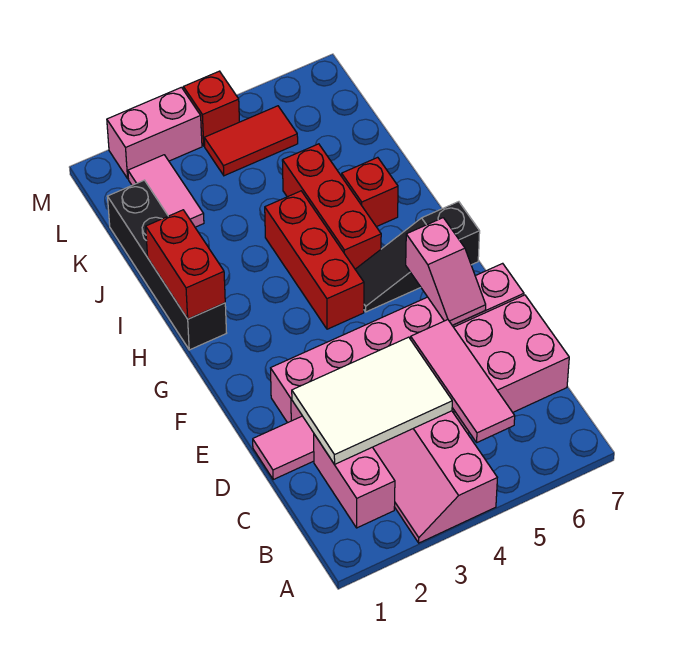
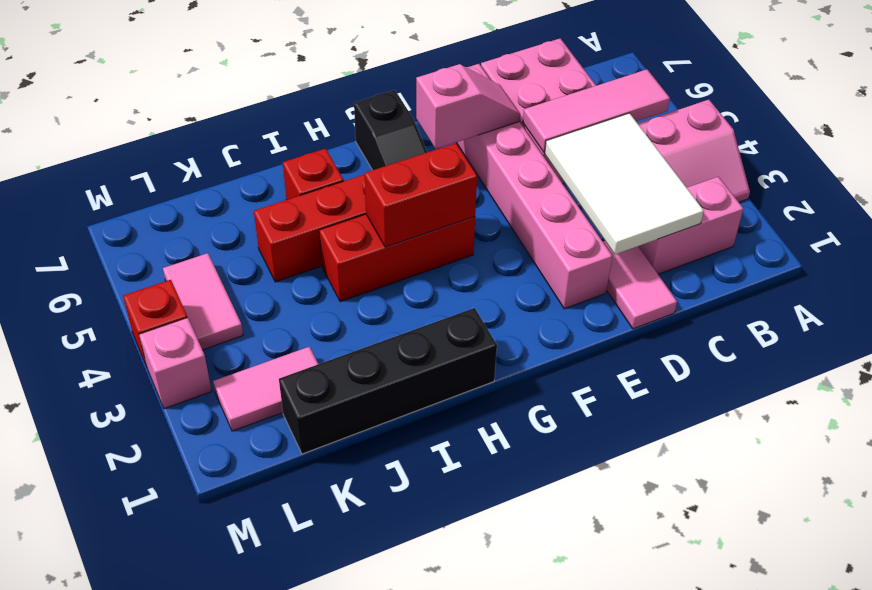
red 1x2 brick [146,210,225,319] -> red 1x2 brick moved to [364,143,477,247]
red 1x2 tile [204,106,298,176] -> pink 1x2 tile [163,253,243,350]
pink 1x2 brick [107,87,202,179] -> pink 1x1 brick [139,318,212,409]

